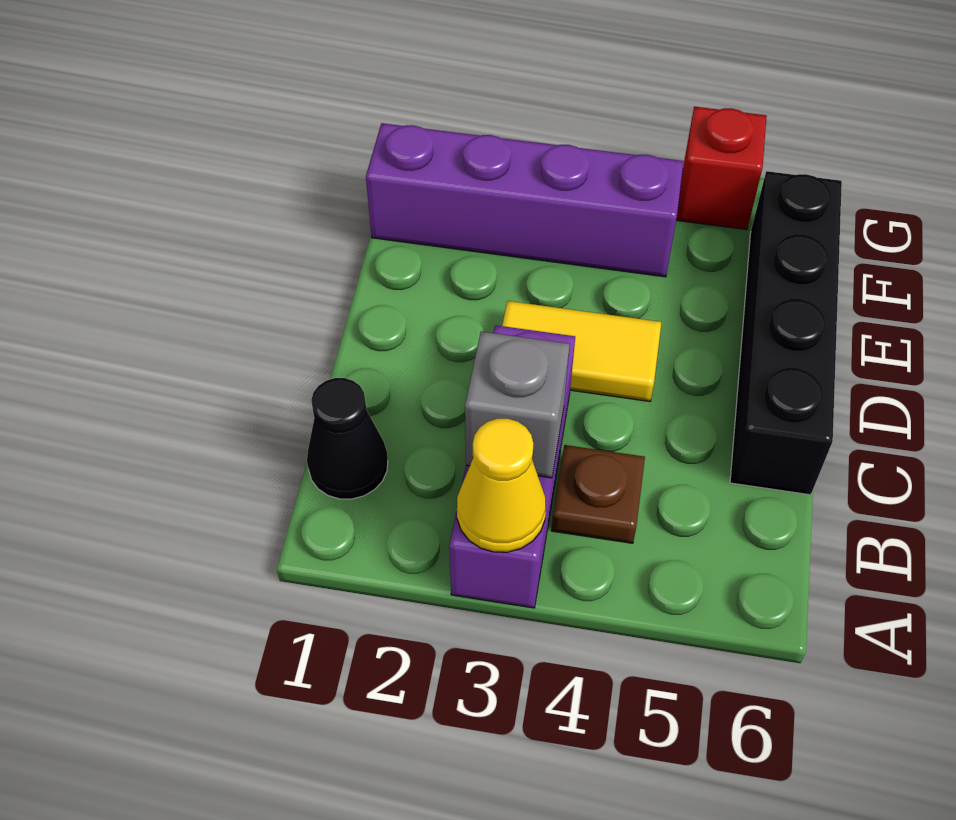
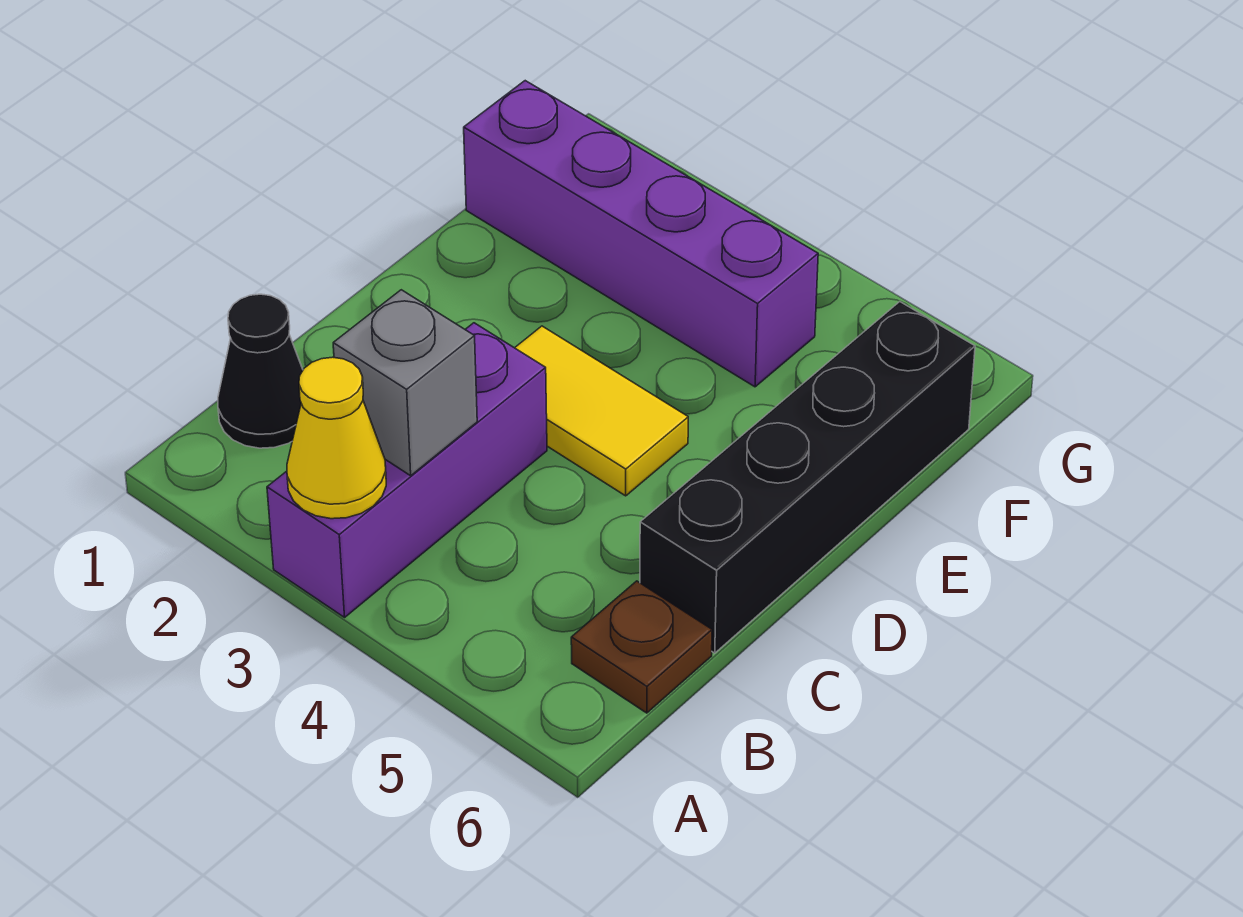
brown 1x1 plate [551,445,645,543] -> brown 1x1 plate moved to [571,581,712,713]
red 1x1 brick [677,107,767,229] -> none

